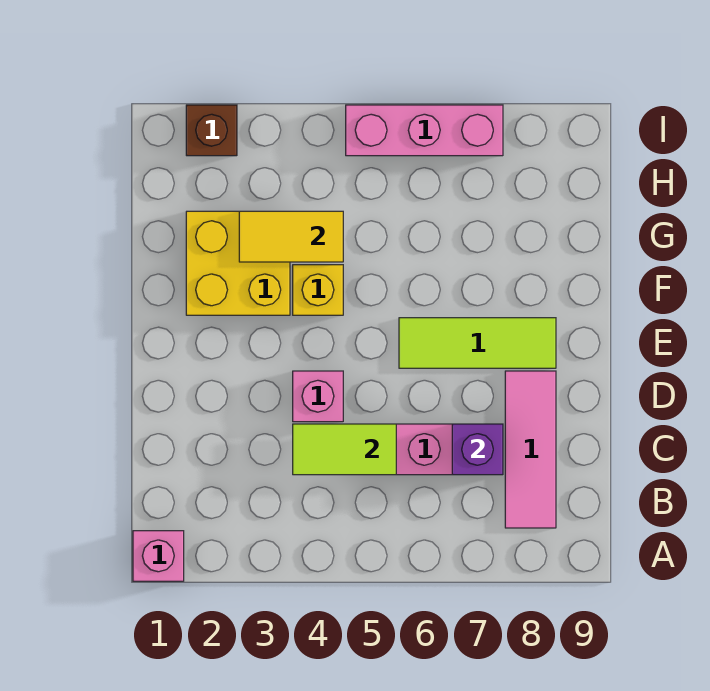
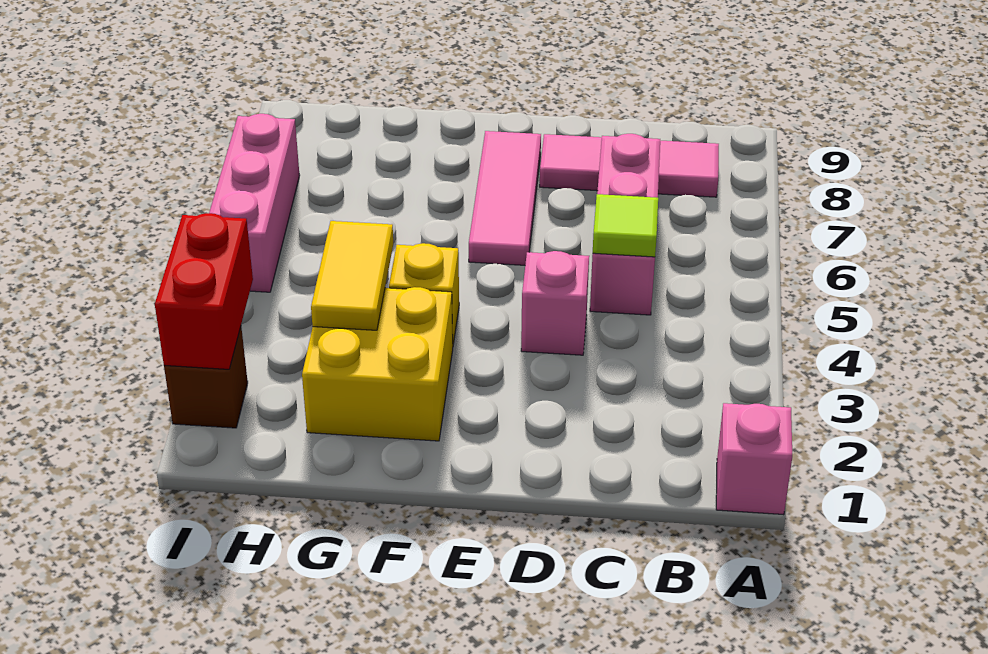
lime 1x2 tile [293,424,396,475] -> lime 1x1 tile [593,194,658,257]
purple 1x1 brick [452,424,503,475] -> none
lime 1x3 tile [399,318,556,368] -> pink 1x3 tile [469,131,541,265]
none -> red 1x2 brick [155,213,253,369]

